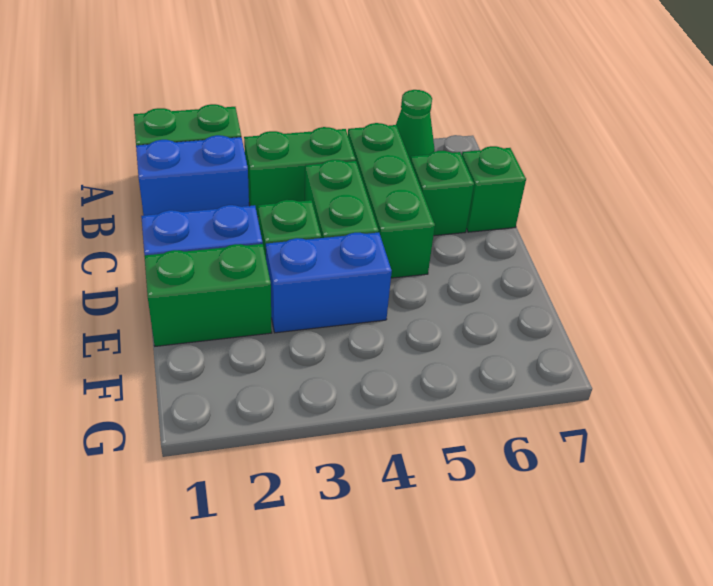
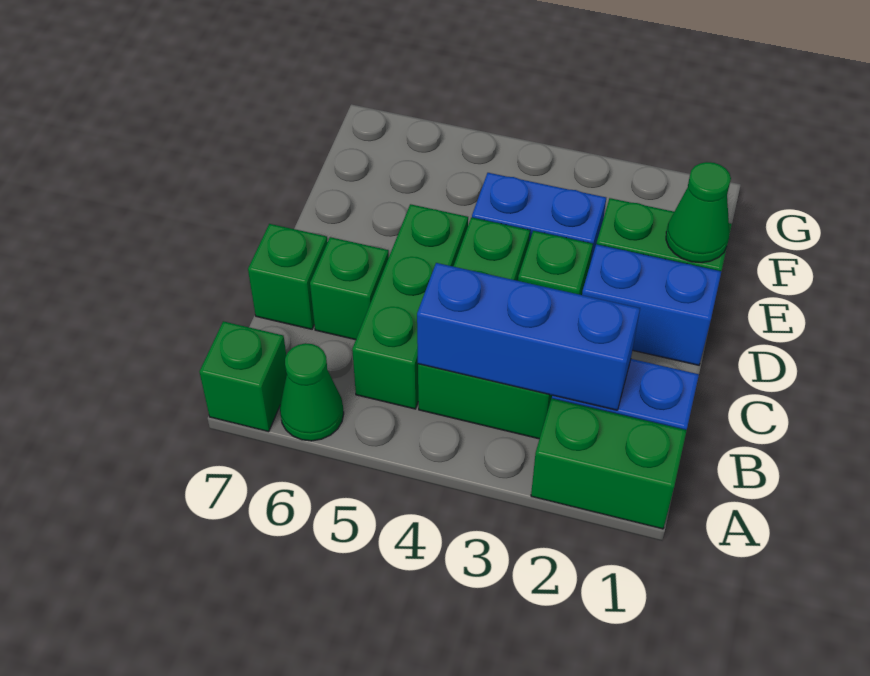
none -> green 1x1 brick [199,321,287,432]
none -> blue 1x3 brick [417,263,640,410]
none -> green 1x1 cone [666,162,731,263]

